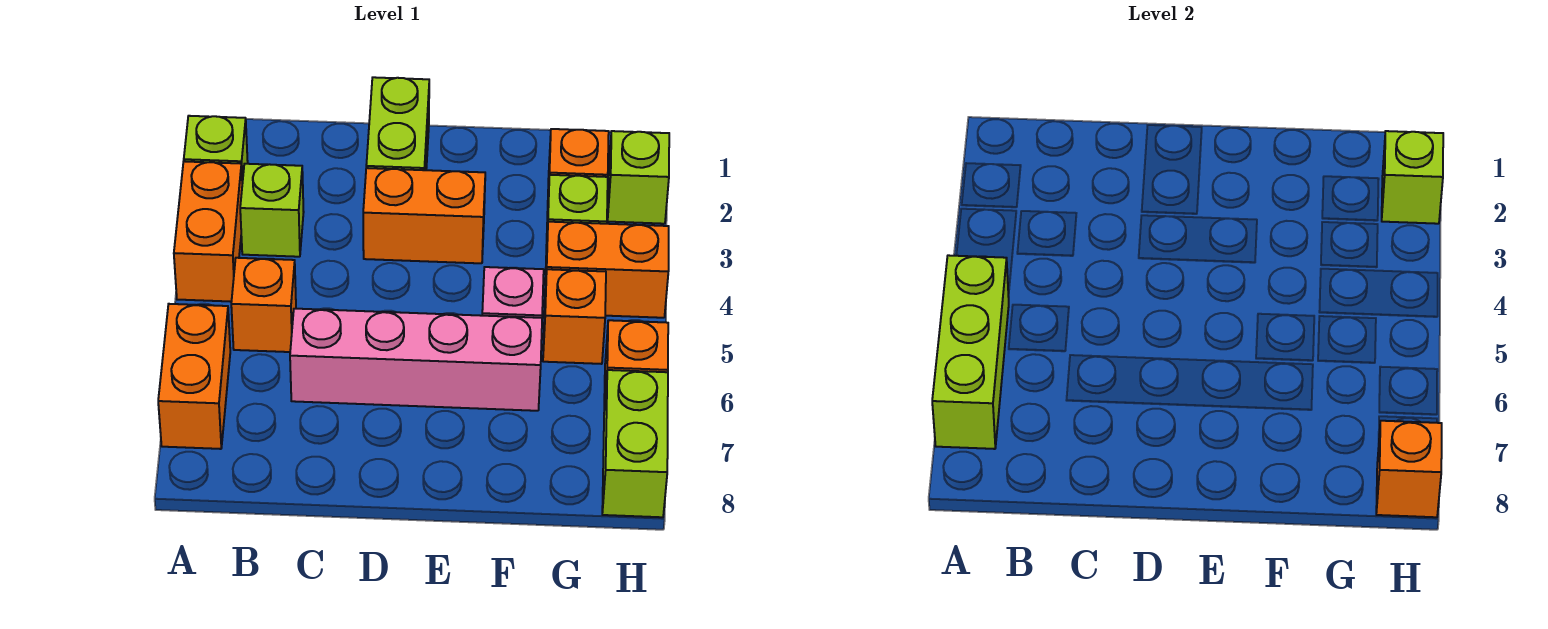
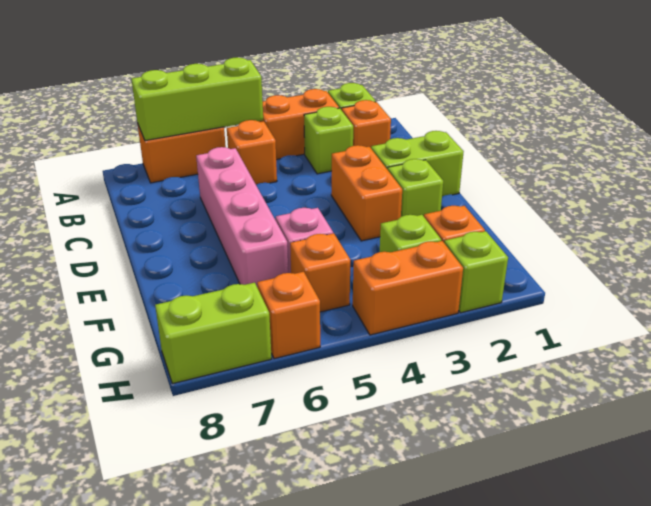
orange 1x2 brick [544,222,669,318] -> orange 1x2 brick turned to [353,241,463,335]
lime 1x1 brick [1382,131,1443,224] -> lime 1x1 brick moved to [388,159,443,217]
orange 1x1 brick [1376,421,1442,517] -> orange 1x1 brick moved to [342,100,391,148]

